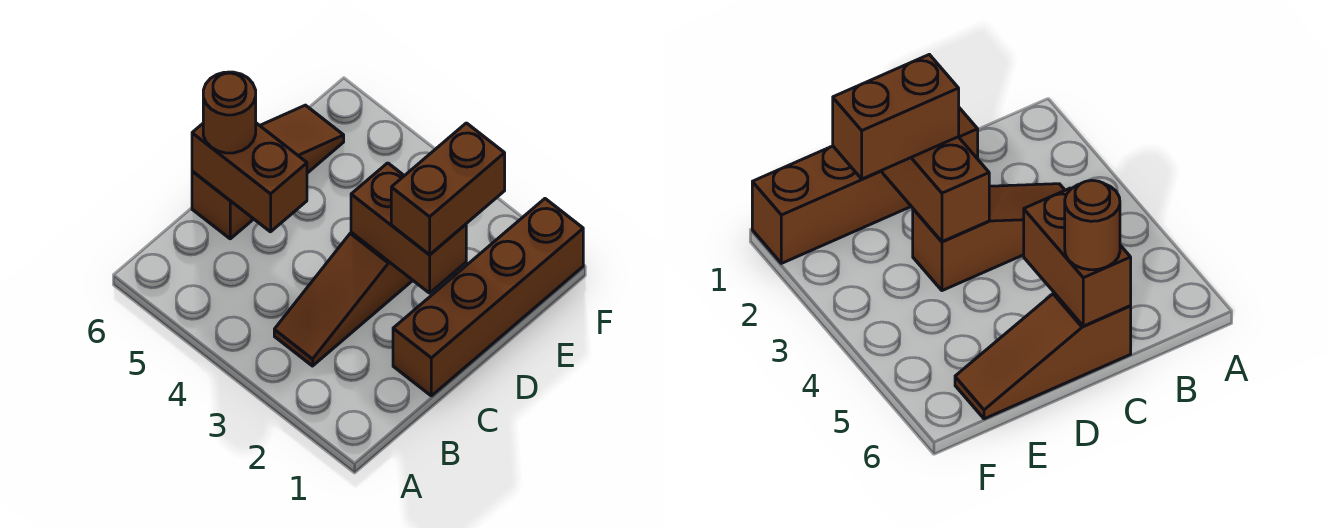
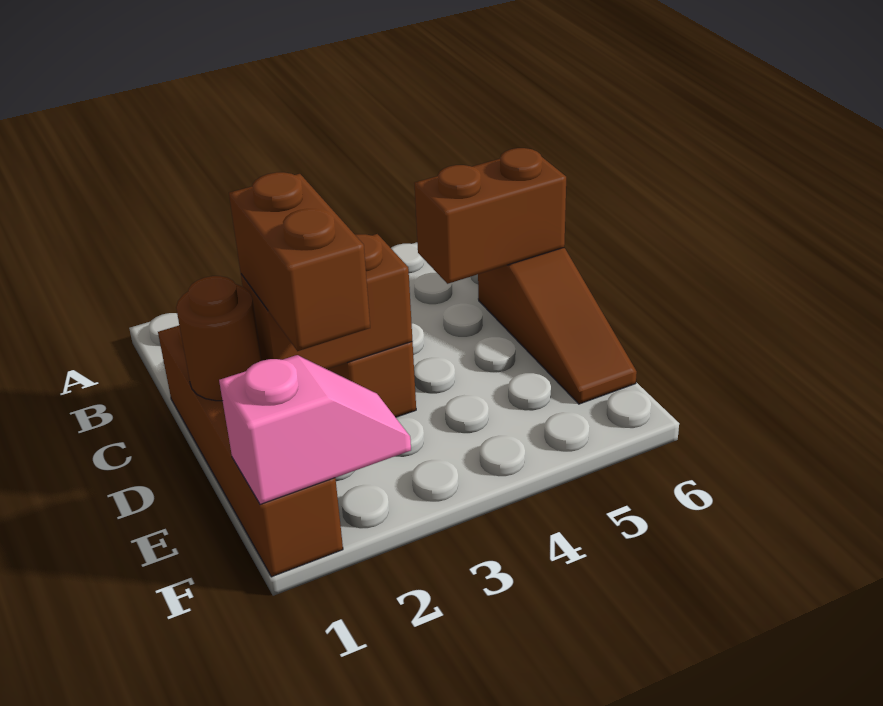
brown 1x1 round brick [203,72,256,153] -> brown 1x1 round brick moved to [176,276,261,401]
none -> pink 1x2 slope [219,355,411,504]

